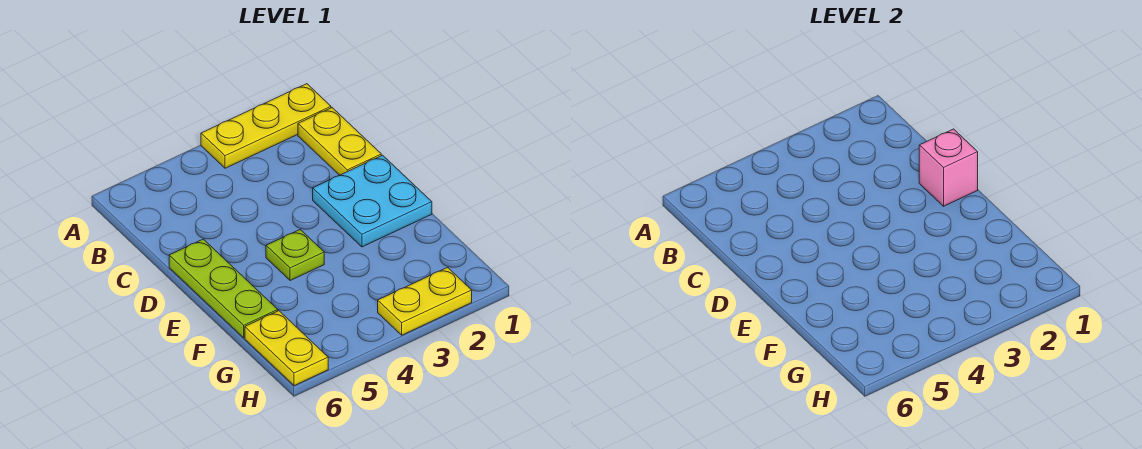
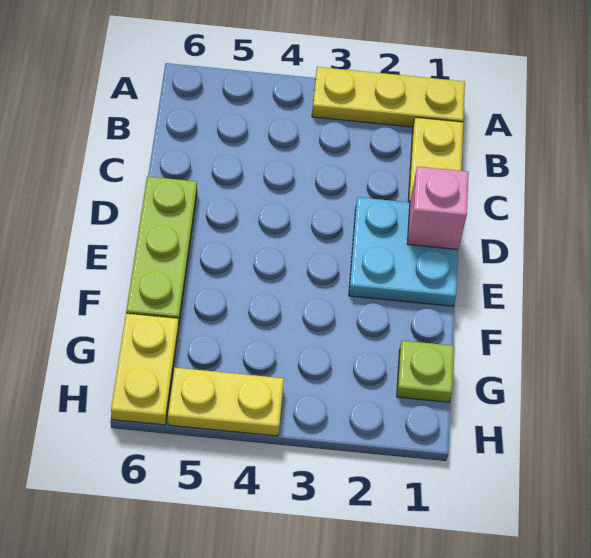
lime 1x1 plate [266,230,324,281] -> lime 1x1 plate moved to [397,341,454,402]
yellow 1x2 plate [378,268,472,335] -> yellow 1x2 plate moved to [168,368,284,436]

